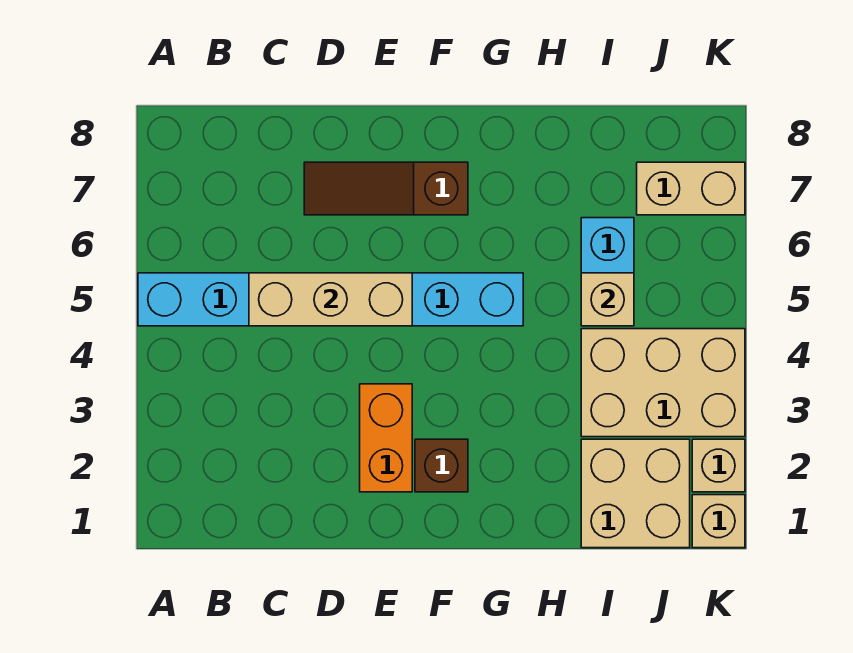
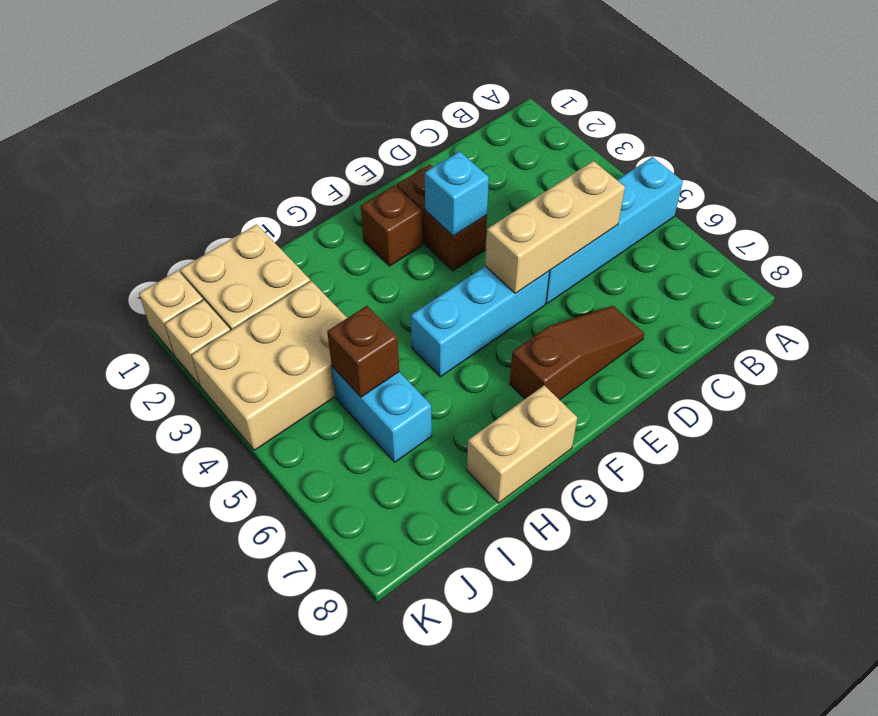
orange 1x2 brick [360,384,412,492] -> brown 1x2 brick [397,164,487,271]
none -> cyan 1x1 brick [425,151,489,236]
tan 1x1 brick [581,273,634,326] -> brown 1x1 brick [327,306,399,397]
tan 1x2 brick [637,162,745,215] -> tan 1x2 brick moved to [467,385,577,503]

